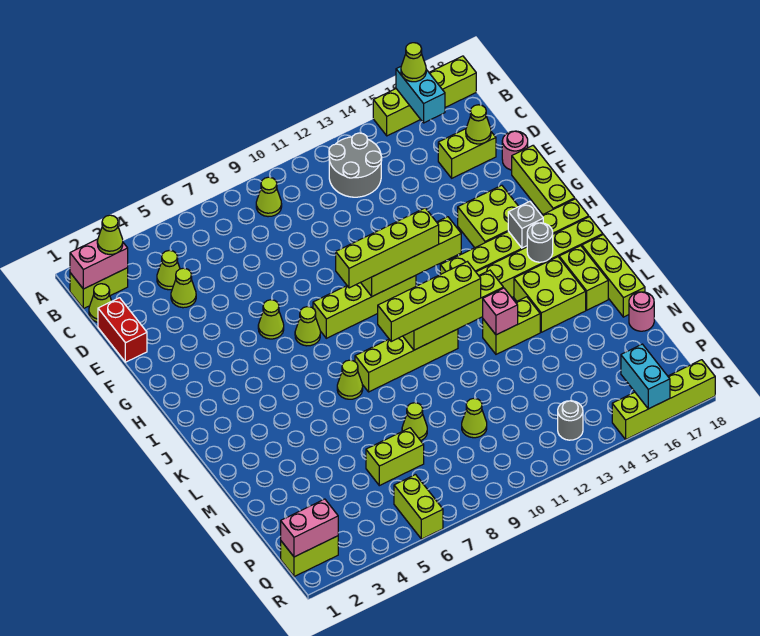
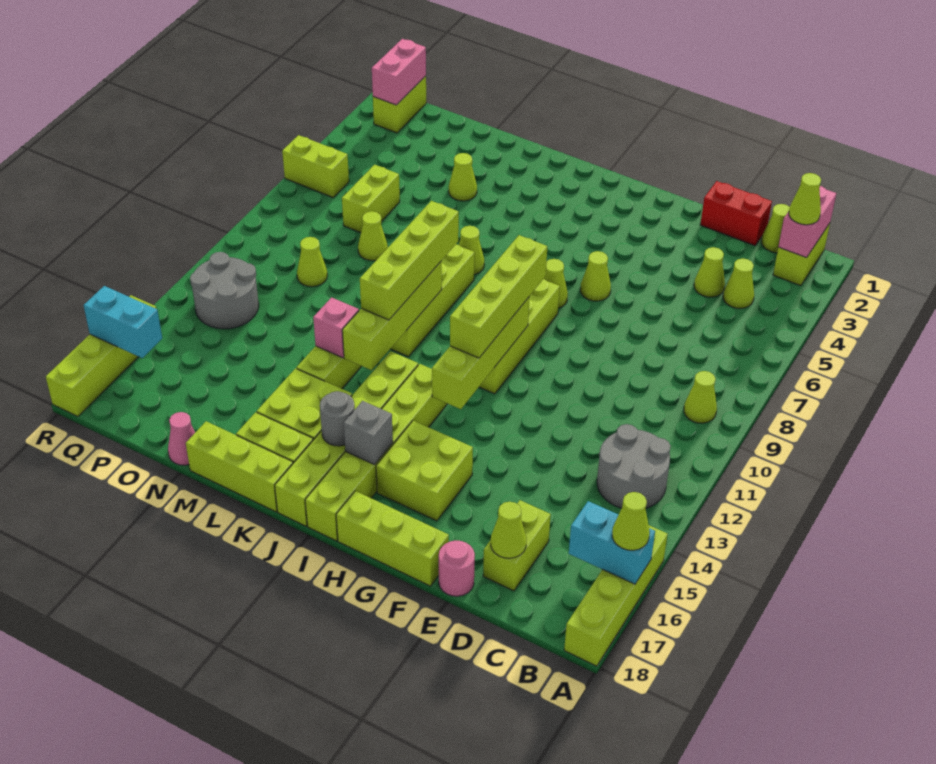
none -> lime 1x1 cone [449,153,477,201]
pink 1x1 round brick [629,292,654,331] -> pink 1x1 cone [168,412,195,465]
grey 1x1 round brick [558,401,583,440] -> grey 2x2 round brick [190,252,259,329]

